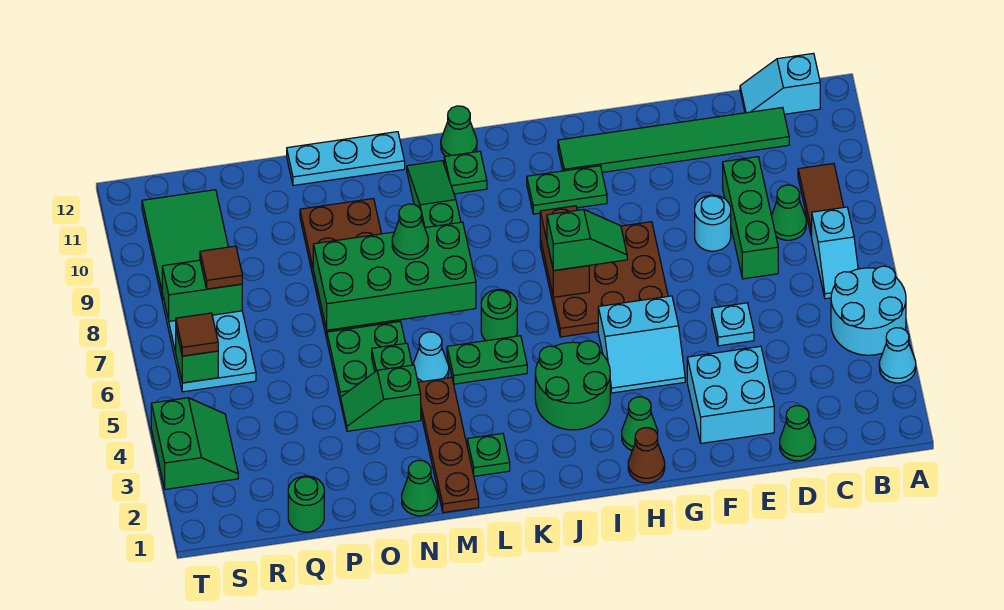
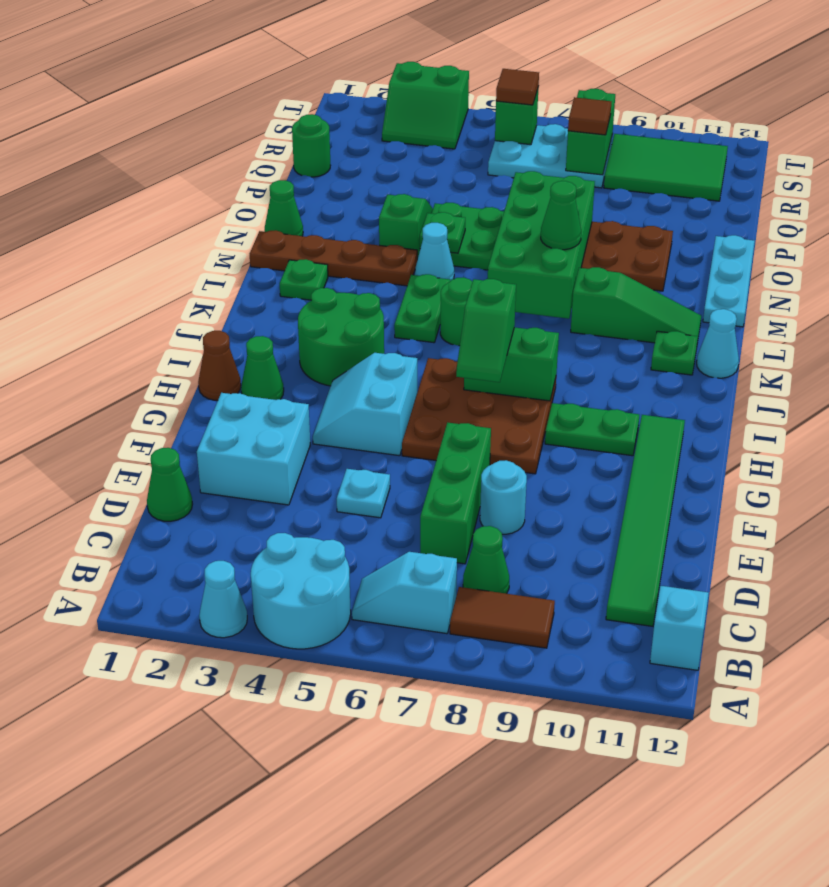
green 1x3 brick [723,157,778,279] -> green 1x3 brick turned to [420,422,491,564]
green 1x2 plate [527,166,607,214] -> green 1x2 plate turned to [545,403,639,456]
brown 1x2 brick [540,206,589,297] -> green 1x2 brick [464,327,559,401]
green 1x1 cone [441,106,477,156] -> cyan 1x1 cone [697,309,739,378]

